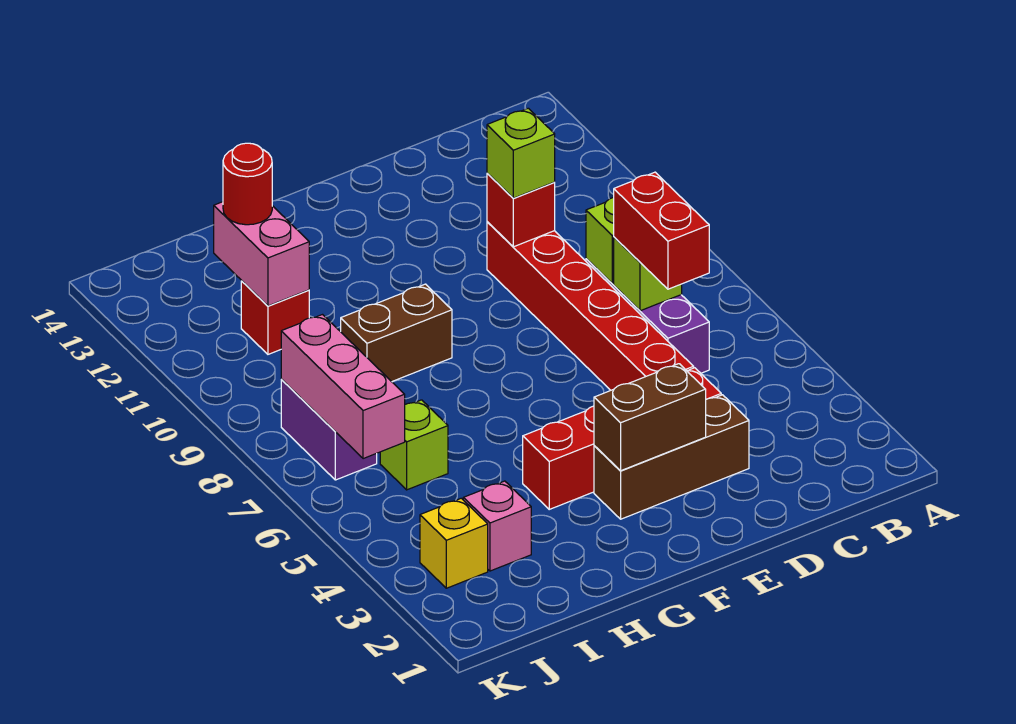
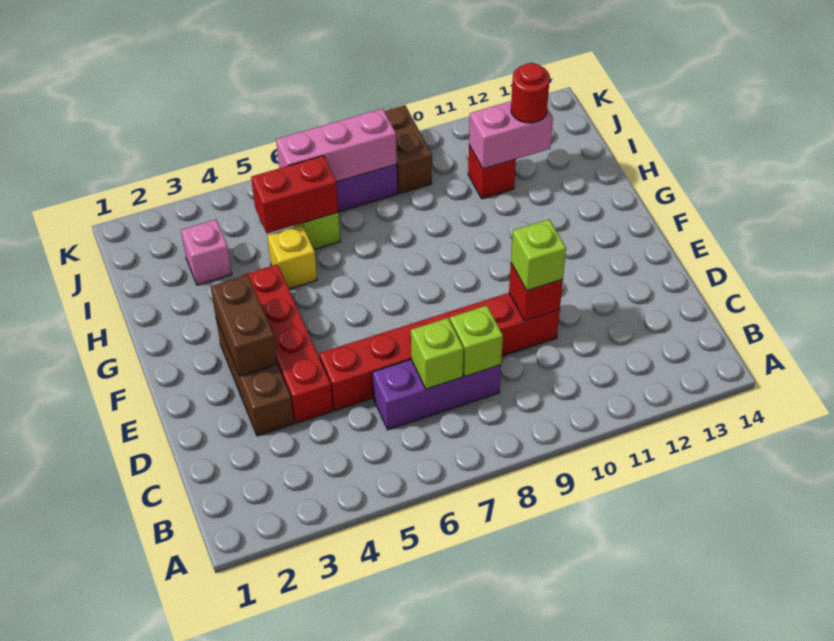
red 1x2 brick [614,172,709,289] -> red 1x2 brick moved to [251,156,338,233]
brown 1x2 brick [341,284,452,382] -> brown 1x2 brick moved to [385,105,432,194]
yellow 1x1 brick [420,498,488,588] -> yellow 1x1 brick moved to [267,225,317,289]

